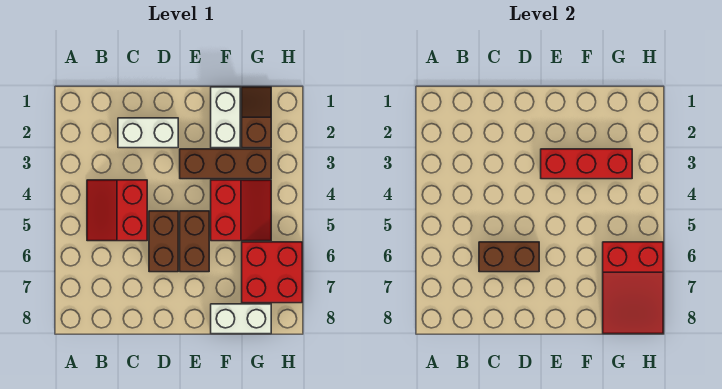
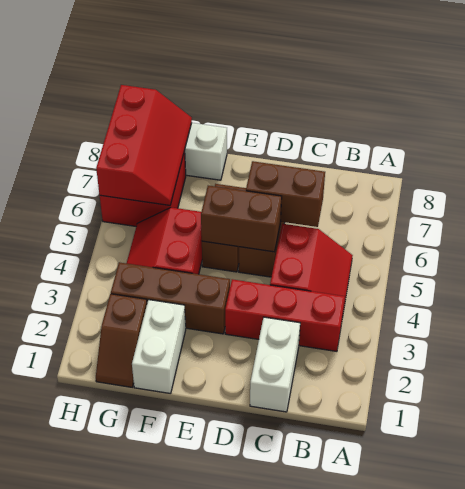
white 1x2 brick [118,118,178,148] -> white 1x2 brick turned to [250,317,300,412]
none -> brown 1x2 brick [201,186,282,252]
red 1x3 brick [541,149,632,179] -> red 1x3 brick moved to [225,279,345,351]
red 2x3 slope [603,242,663,334] -> red 2x3 slope turned to [96,85,192,205]

